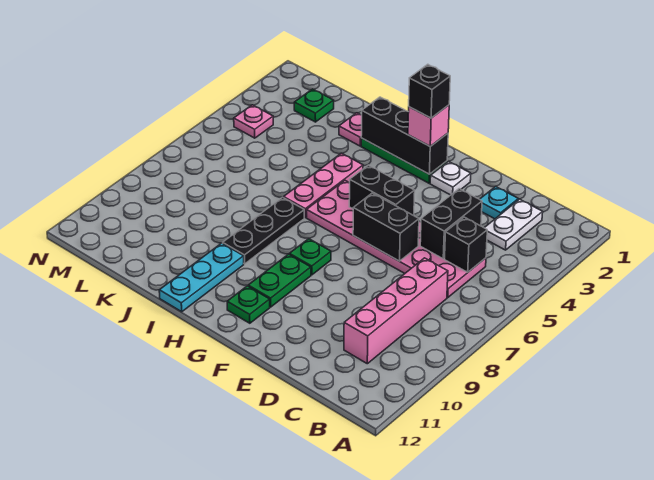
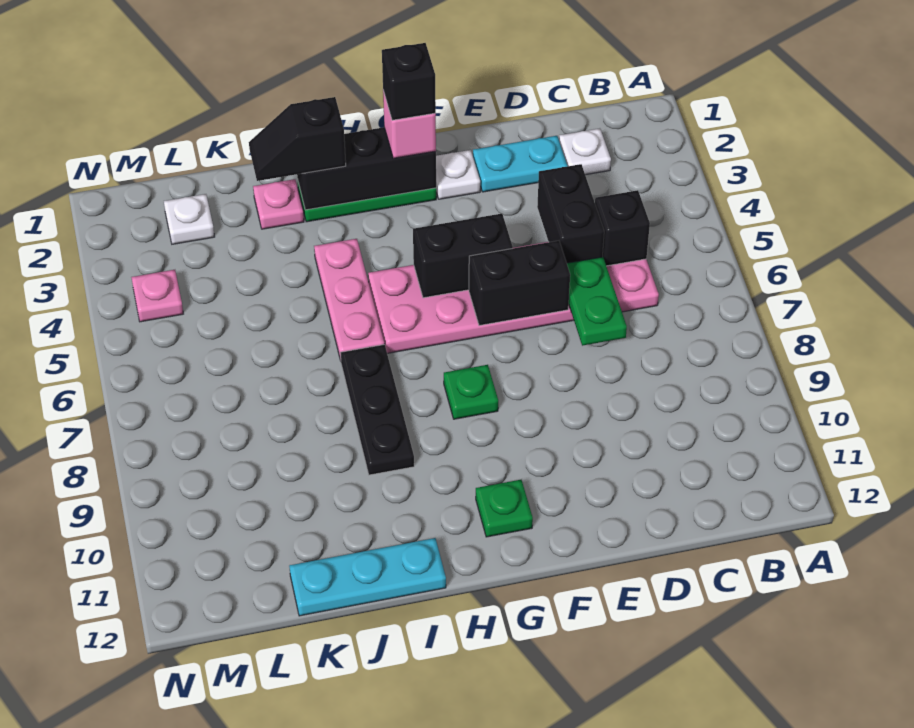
white 1x2 plate [485,199,543,250] -> white 1x1 plate [559,128,611,175]
pink 1x4 brick [344,258,448,364] -> none
cyan 1x1 plate [480,187,518,219] -> cyan 1x2 plate [473,136,567,192]
green 1x2 plate [248,254,311,307] -> green 1x2 plate moved to [567,257,627,346]
none -> black 1x2 slope [249,97,346,181]
cyan 1x3 plate [159,243,244,312] -> cyan 1x3 plate turned to [289,538,446,616]
green 1x1 plate [294,89,334,122] -> white 1x1 plate [164,194,215,244]

